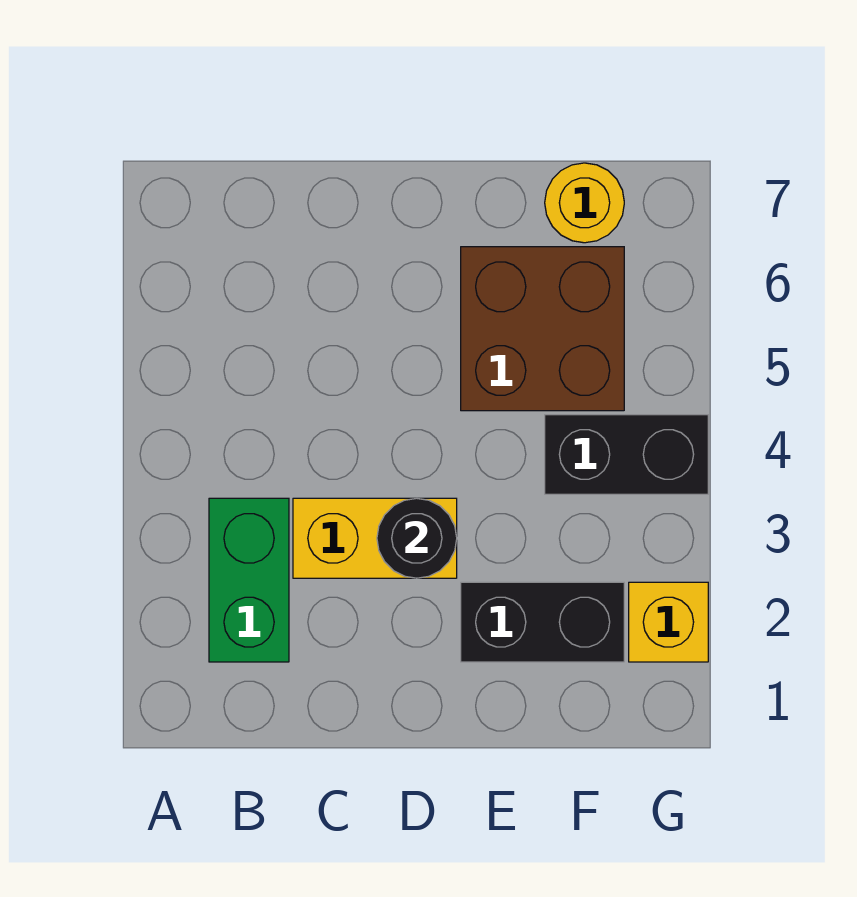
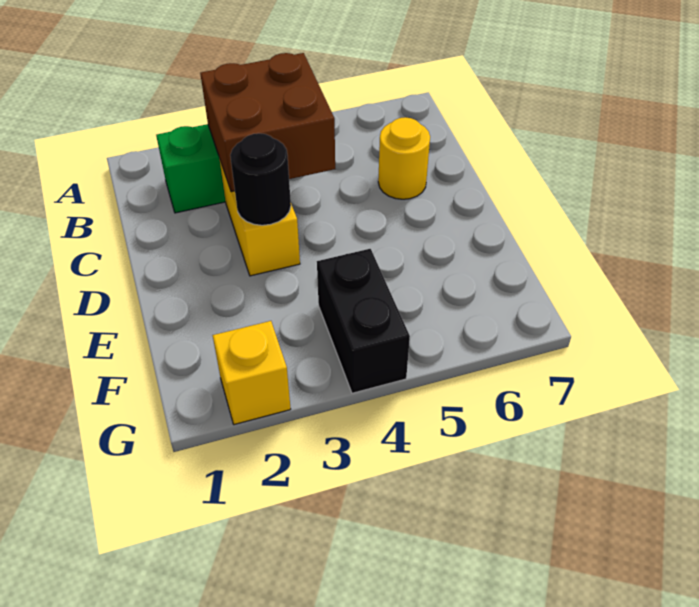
black 1x2 brick [461,582,624,662] -> none
brown 2x2 brick [461,247,624,411] -> brown 2x2 brick moved to [200,53,335,192]
yellow 1x1 round brick [545,163,624,243] -> yellow 1x1 round brick moved to [378,117,430,199]

